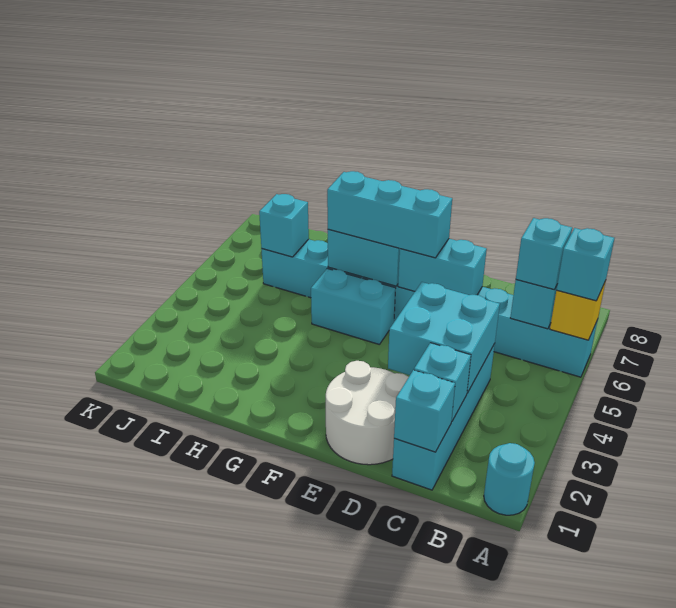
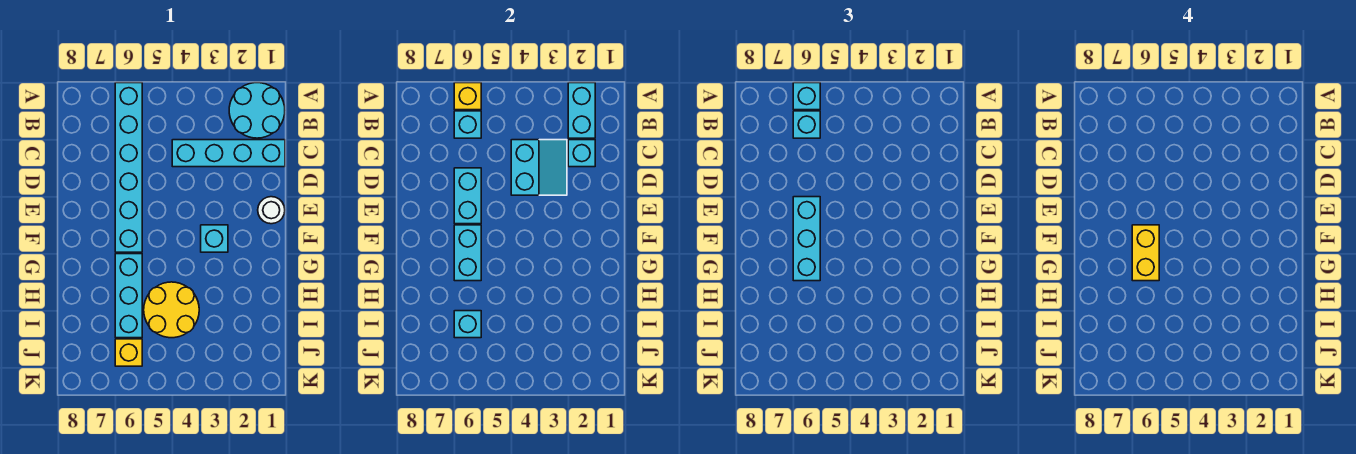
cyan 1x1 round brick [484,443,535,515] -> cyan 2x2 round brick [229,83,285,138]
cyan 1x1 brick [394,370,455,452] -> cyan 1x1 brick moved to [201,225,228,252]
cyan 2x2 brick [388,282,500,393] -> cyan 2x2 slope [511,140,567,195]
white 2x2 round brick [326,361,409,465] -> white 1x1 round brick [258,197,285,224]
cyan 1x2 brick [311,269,396,345] -> cyan 1x2 brick moved to [568,83,595,138]
none -> yellow 1x2 brick [1132,225,1159,281]
none -> yellow 2x2 round brick [144,282,199,338]
none -> yellow 1x1 brick [115,339,142,366]

